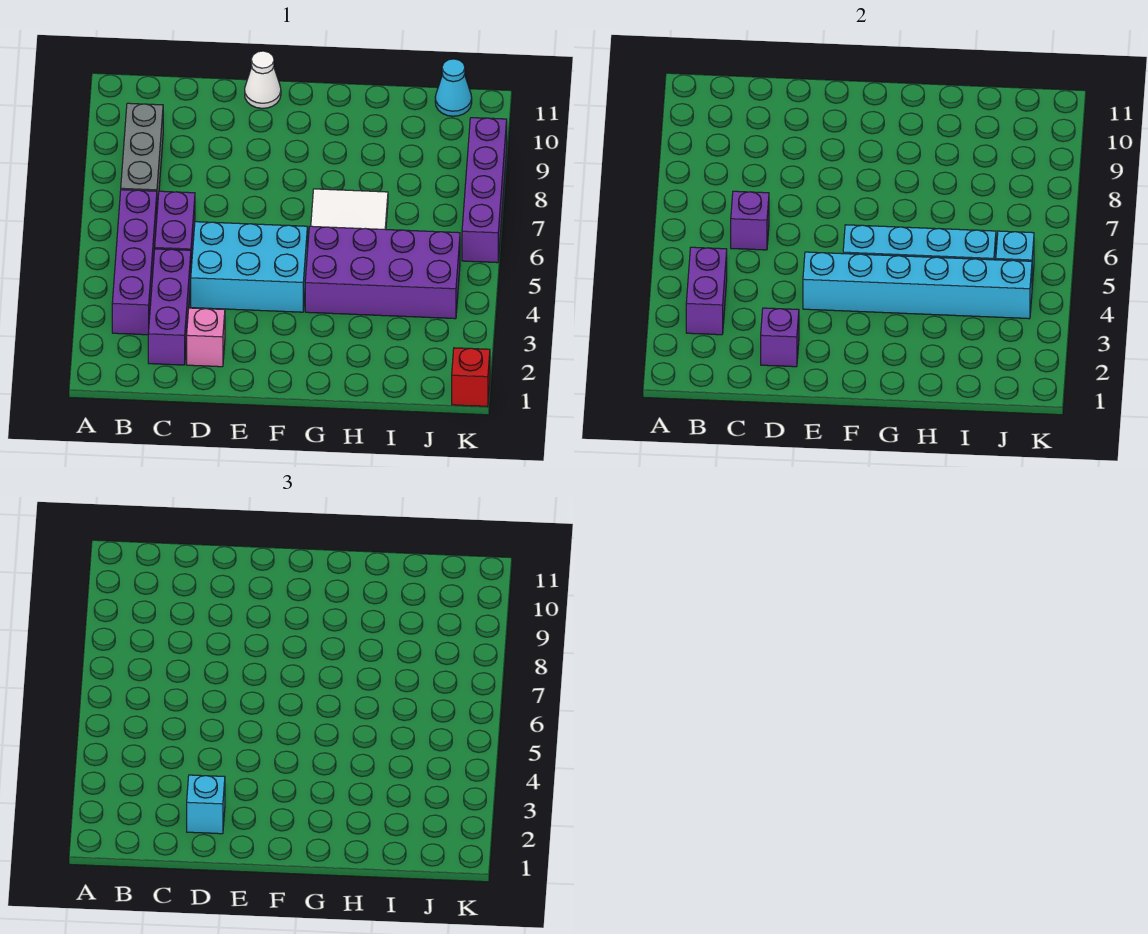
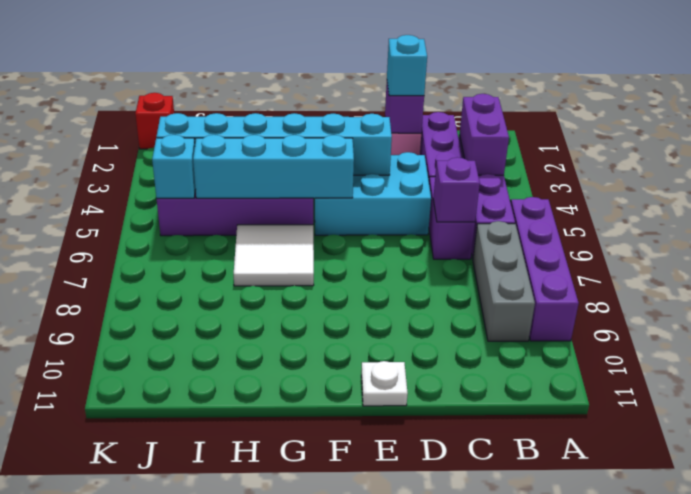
white 1x1 cone [245,51,281,108] -> white 1x1 plate [361,361,408,406]
cyan 1x1 cone [435,59,472,116] -> none
purple 1x4 brick [462,118,507,263] -> purple 1x4 brick moved to [511,197,579,341]

